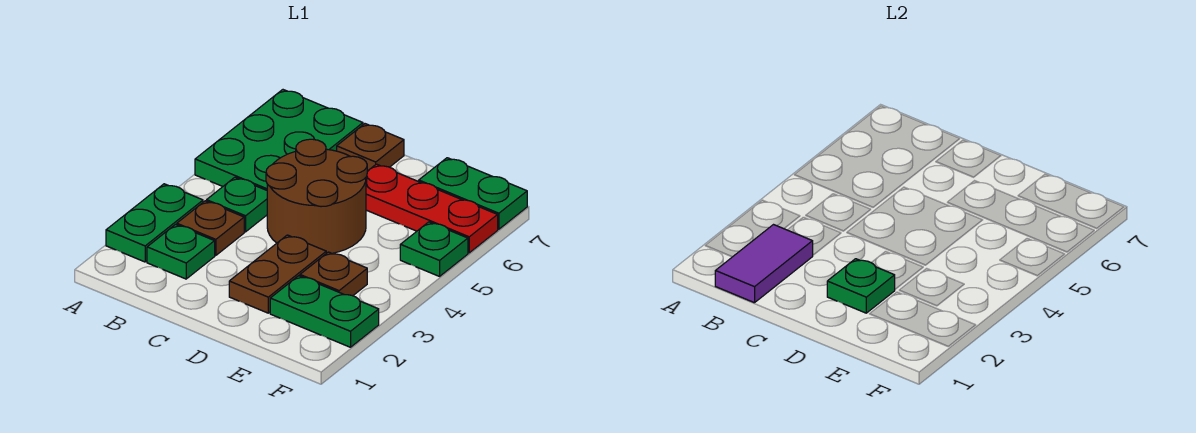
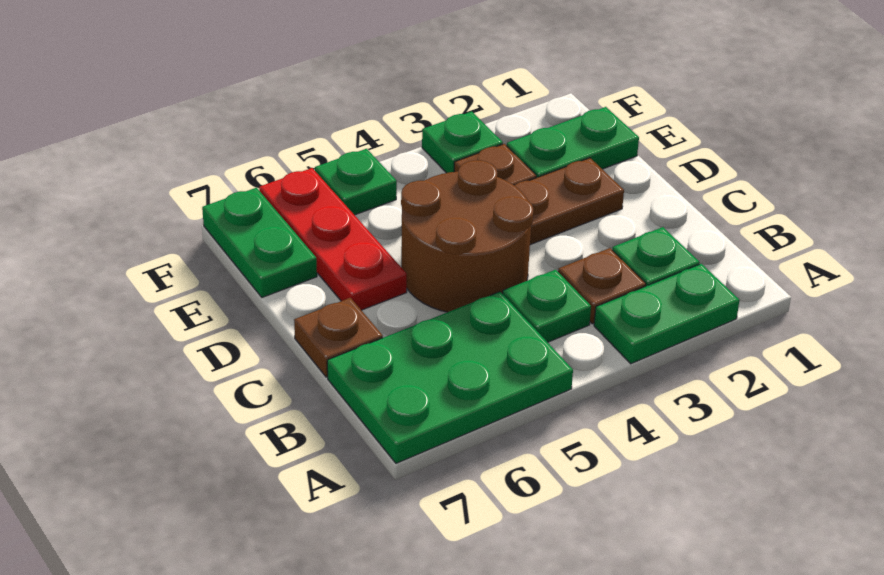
purple 1x2 tile [715,225,813,303] -> none
green 1x1 plate [827,259,895,313] -> green 1x1 plate moved to [422,112,503,173]
green 1x2 plate [270,276,379,347] -> green 1x2 plate turned to [507,107,639,177]

